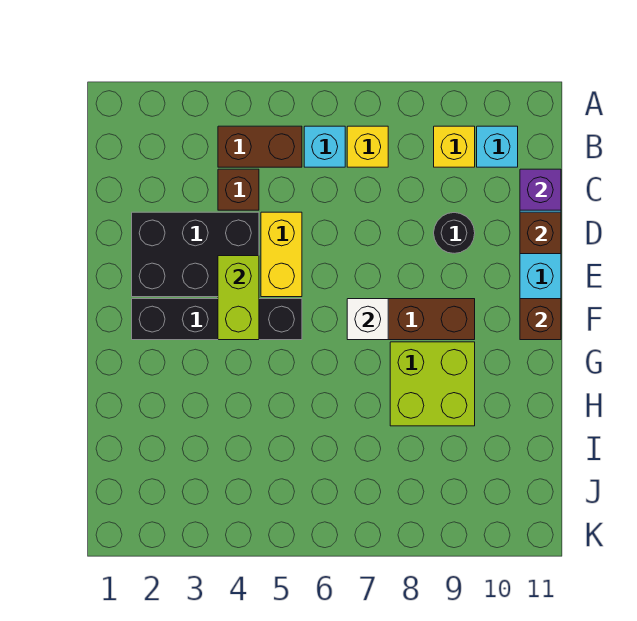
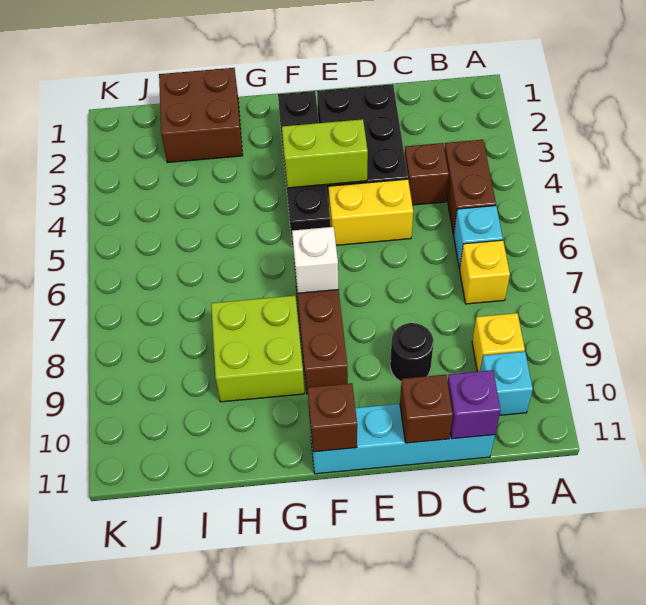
none -> brown 2x2 brick [159,68,243,163]

